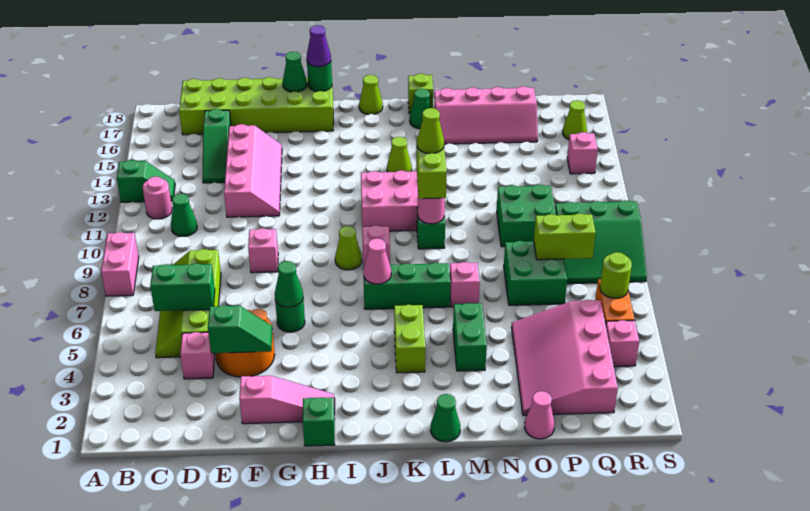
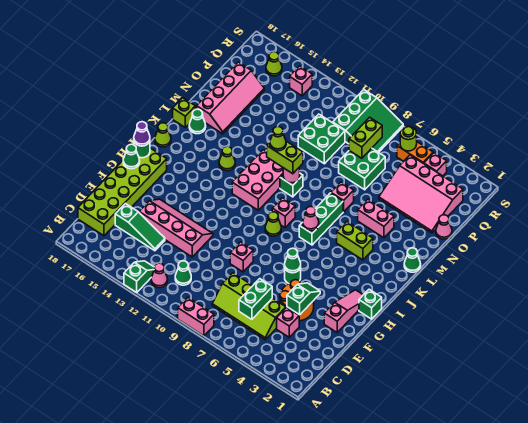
pink 1x1 round brick [143,177,172,219] -> pink 1x1 cone [151,263,168,288]
green 1x2 brick [453,303,487,371] -> pink 1x2 brick [358,199,394,238]

